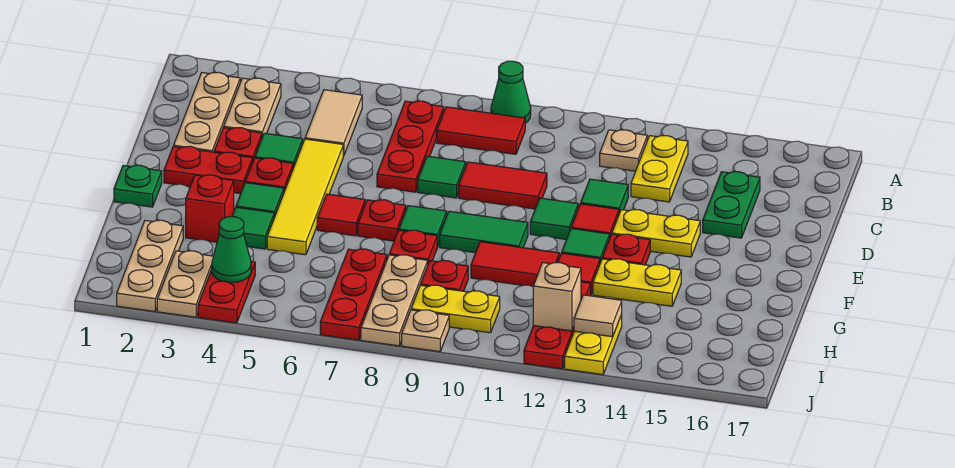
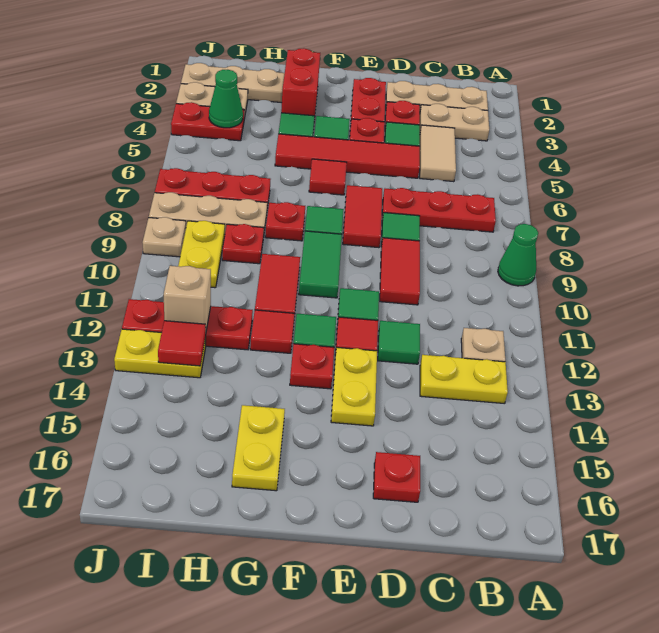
tan 1x2 tile [305,90,362,156] -> tan 1x2 tile turned to [420,125,456,182]
red 1x2 tile [437,107,525,154] -> red 1x2 tile moved to [343,185,382,248]
green 1x2 plate [703,172,760,238] -> none
yellow 1x4 tile [267,139,343,255] -> red 1x4 tile [275,134,420,178]
green 1x1 plate [114,165,162,207] -> none
red 1x1 plate [358,200,406,241] -> red 1x1 plate moved to [373,452,420,502]
red 1x1 brick [186,175,234,242] -> red 1x2 brick [281,48,320,119]
yellow 1x2 plate [593,259,681,306] -> yellow 1x2 plate moved to [232,405,285,491]
tan 1x1 tile [574,295,622,337] -> red 1x1 tile [158,321,206,366]

